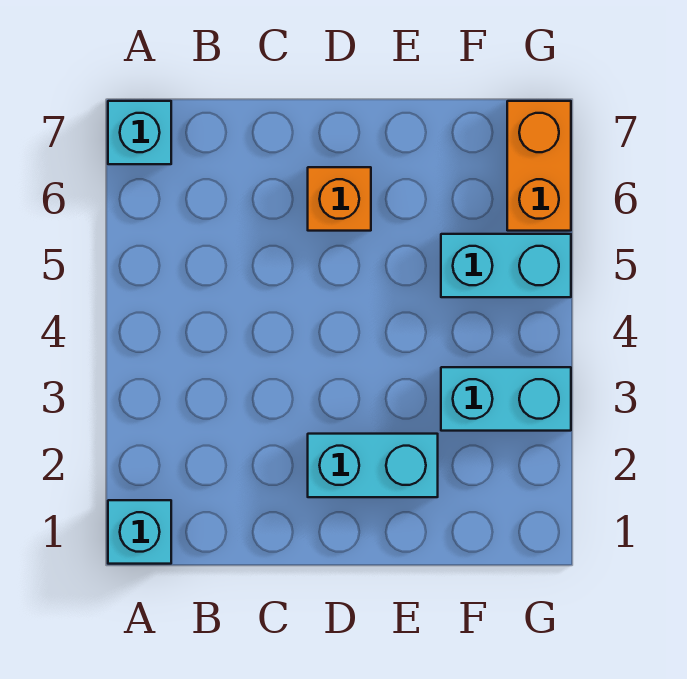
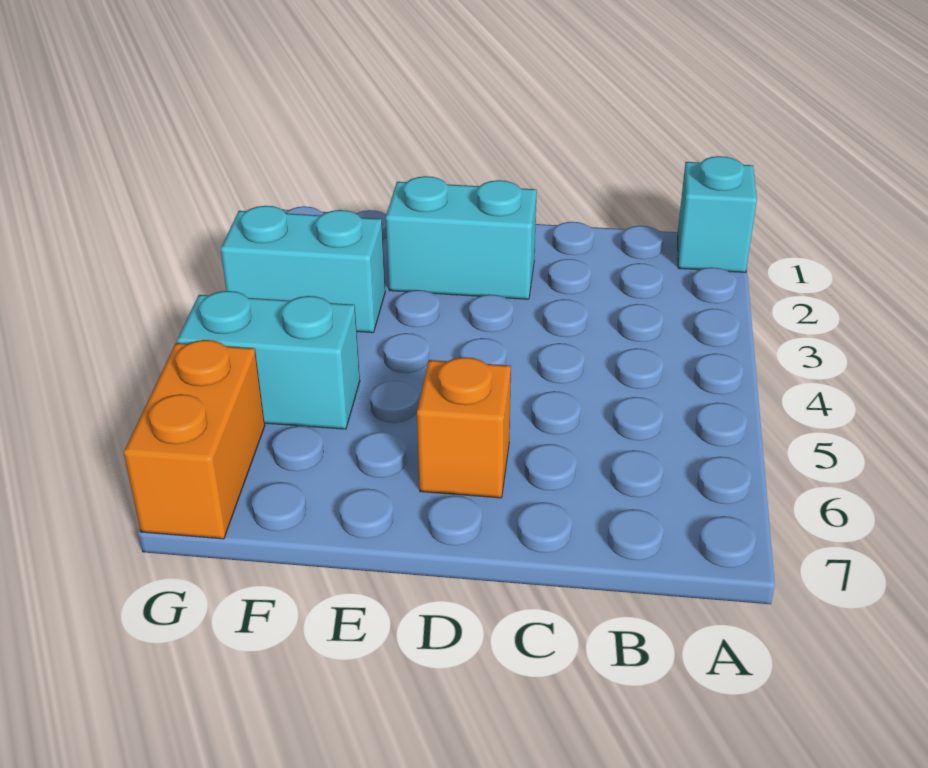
cyan 1x1 brick [108,101,171,164] -> none

